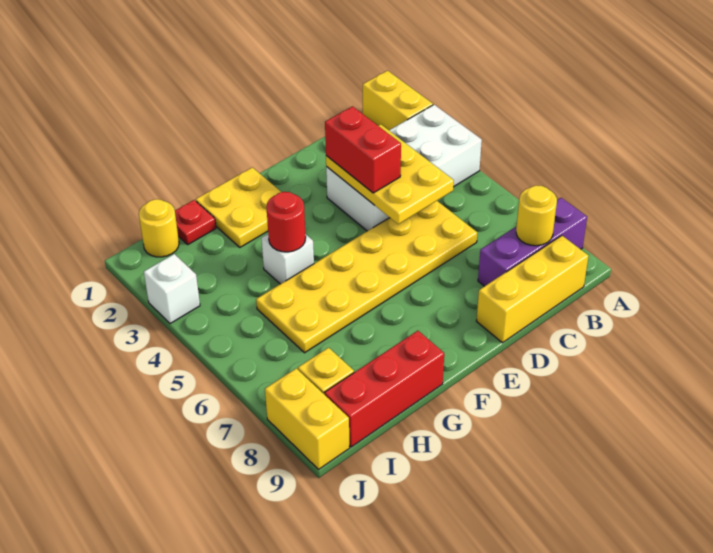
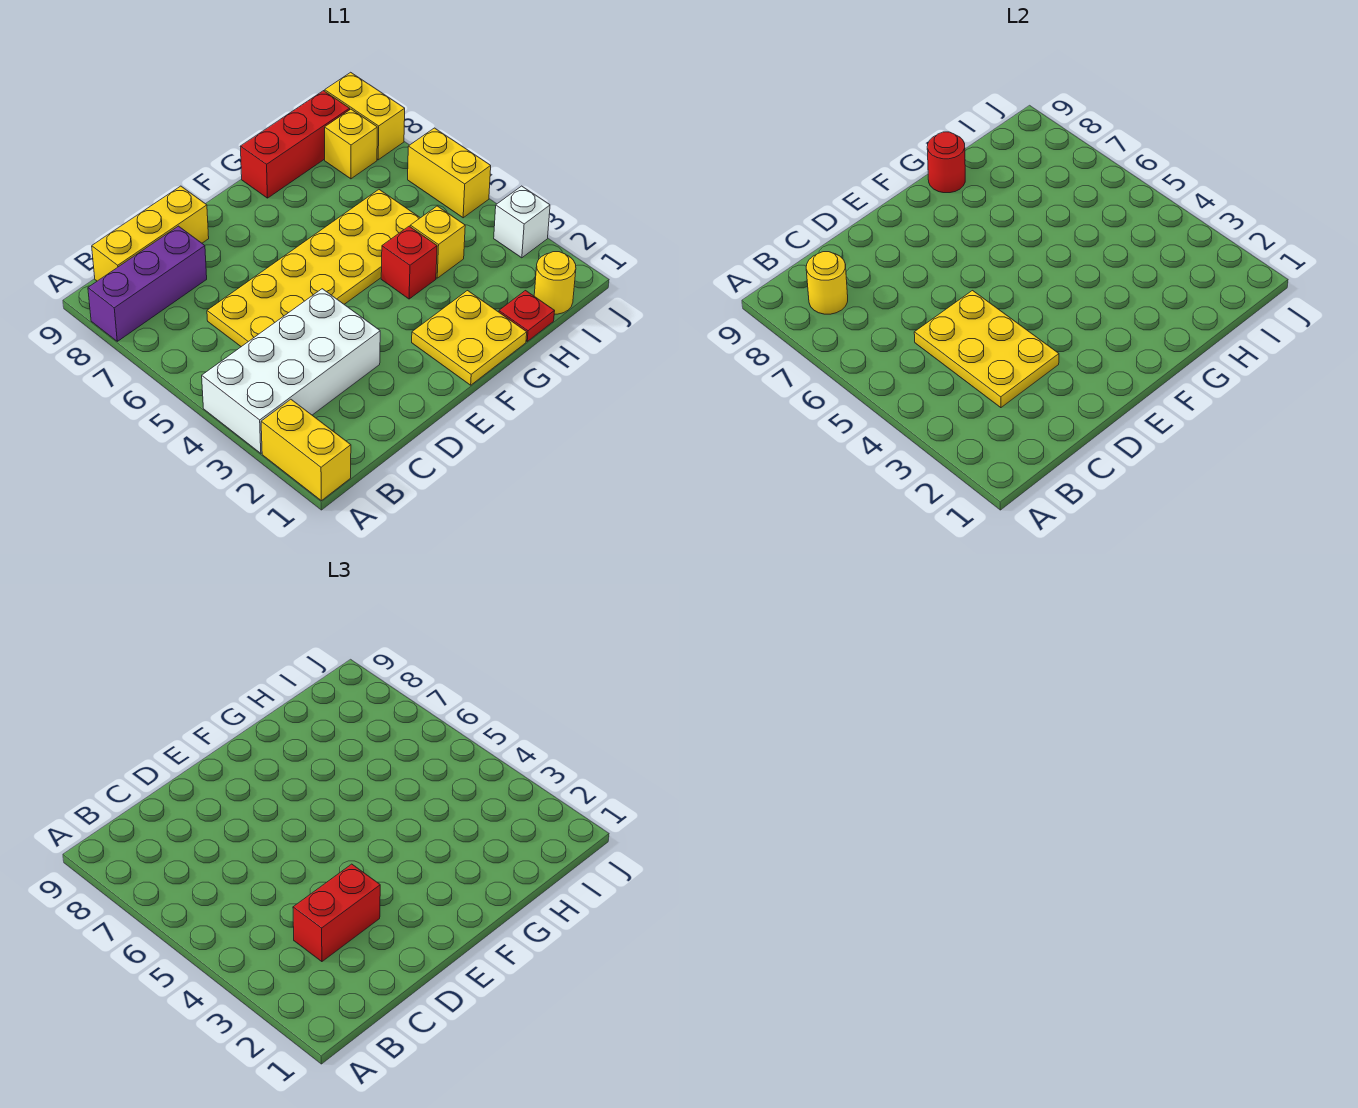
red 1x2 brick [325,106,401,193] -> red 1x2 brick turned to [293,864,380,962]
white 1x1 brick [261,234,314,284] -> red 1x1 brick [381,226,437,299]
red 1x1 round brick [266,192,306,252] -> red 1x1 round brick moved to [927,132,965,193]
none -> yellow 1x1 brick [410,206,465,278]
none -> yellow 1x2 brick [408,128,491,218]

